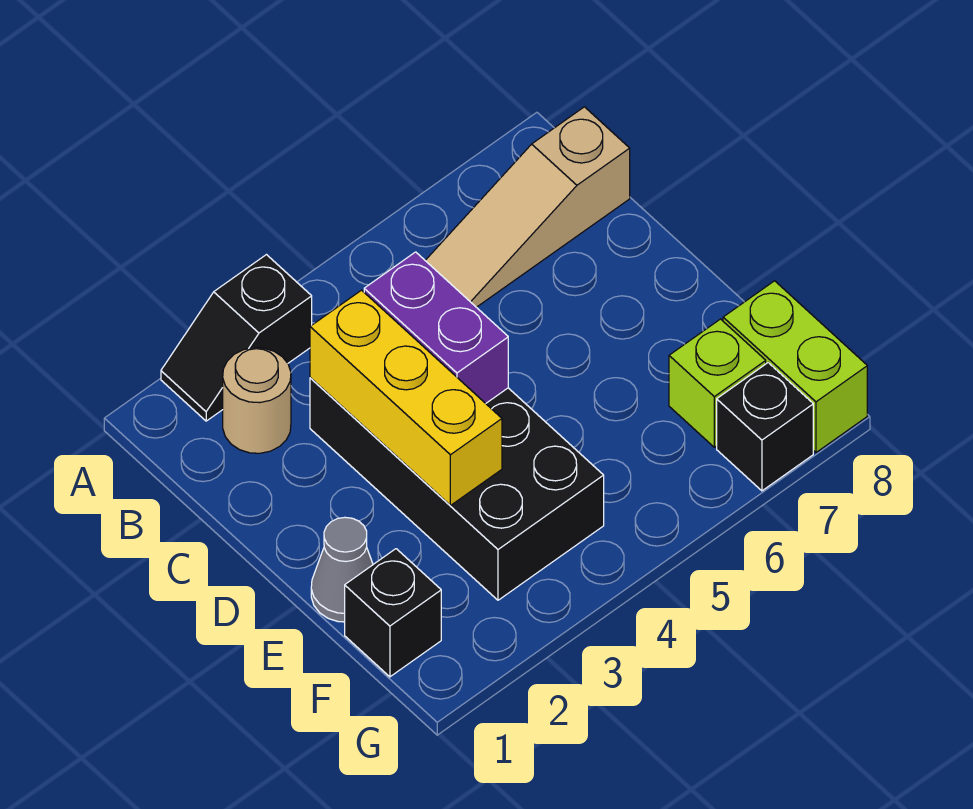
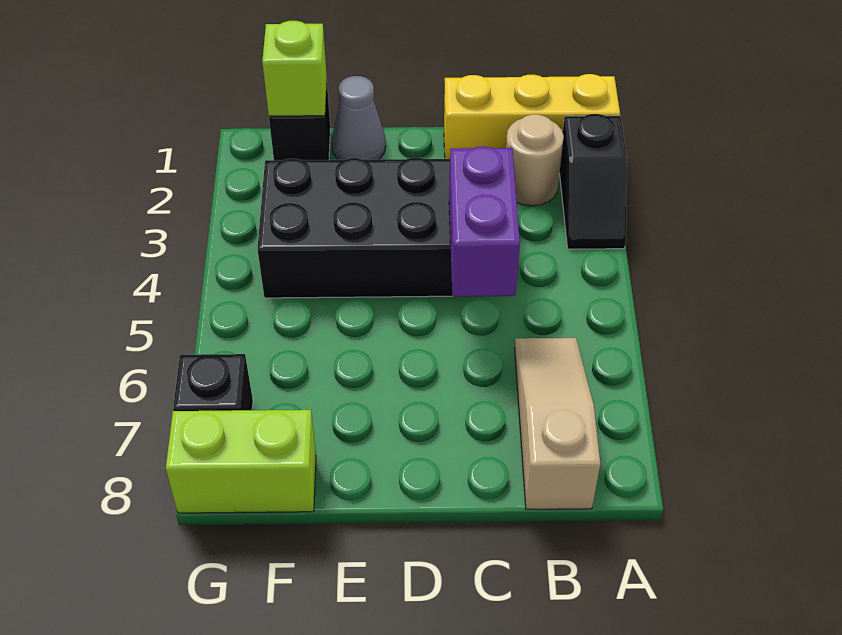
black 1x2 slope [161,255,312,421] -> black 1x2 slope turned to [560,114,627,249]
yellow 1x3 brick [310,290,502,505] -> yellow 1x3 brick moved to [444,74,620,159]
purple 1x2 brick [364,252,508,403] -> purple 1x2 brick turned to [449,147,520,296]
lime 1x1 brick [669,319,766,447] -> lime 1x1 brick moved to [262,21,327,116]

